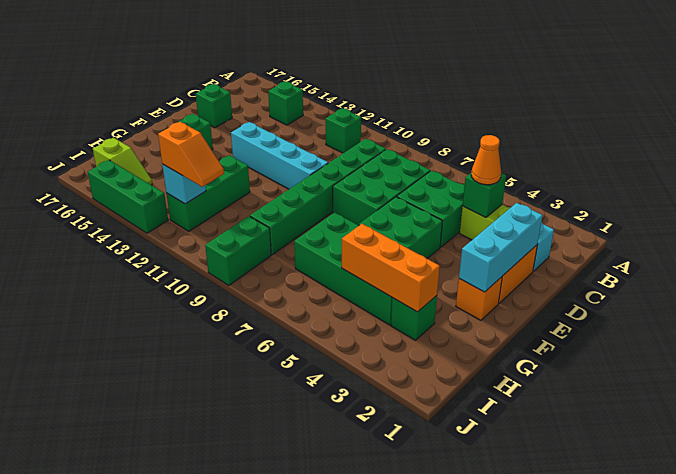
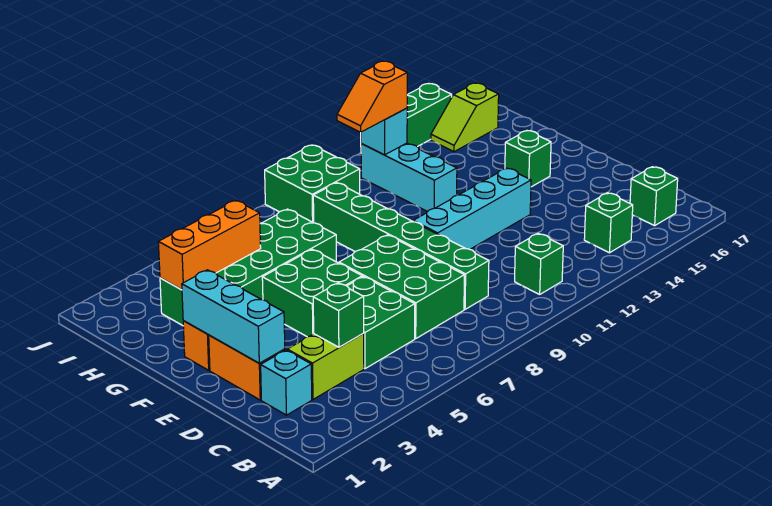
orange 1x1 cone [471,135,501,185] -> none
green 1x1 brick [196,84,232,128] -> green 1x1 brick moved to [630,167,678,226]
green 1x3 brick [166,155,250,231] -> cyan 1x3 brick [361,143,457,212]
green 1x2 brick [205,216,271,285] -> green 2x2 brick [265,145,360,223]

